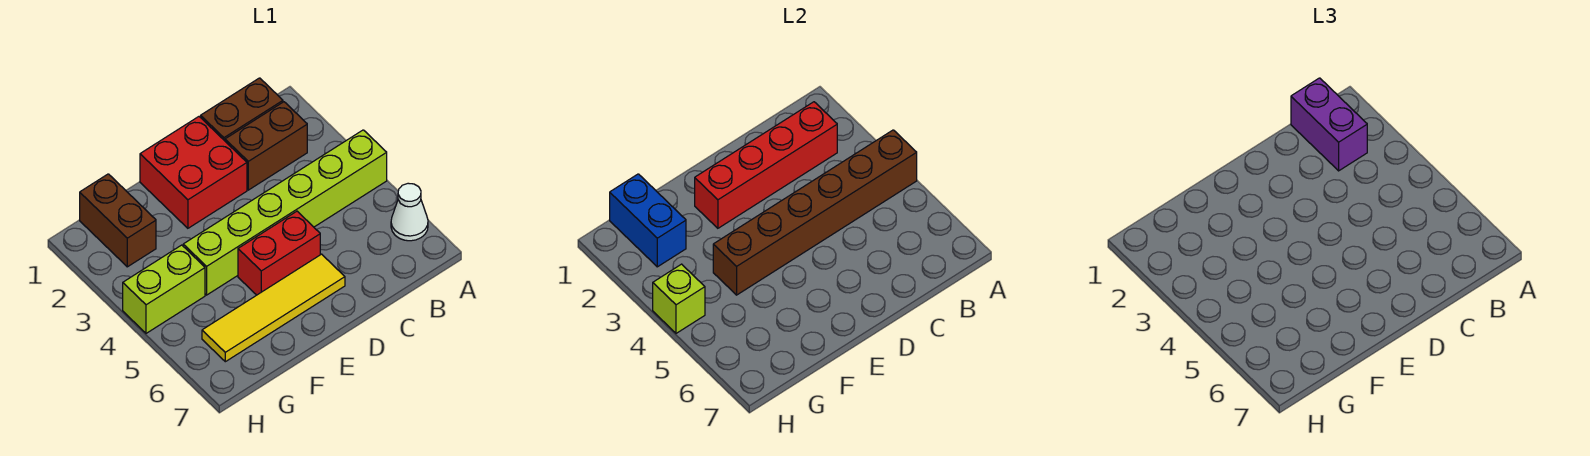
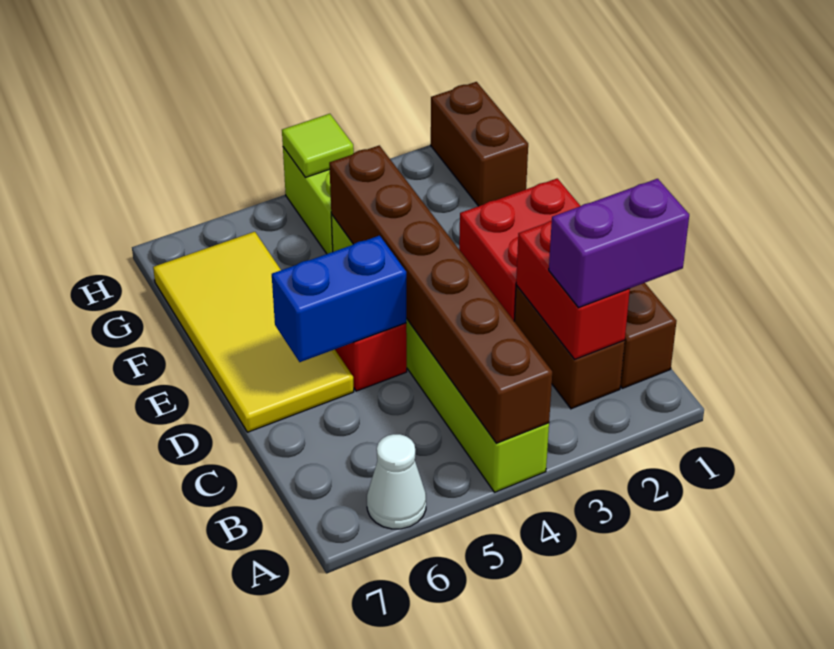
red 1x4 brick [695,102,837,228] -> red 1x2 brick [516,221,630,359]
yellow 1x4 tile [202,254,345,362] -> yellow 2x4 tile [153,232,354,432]
brown 1x2 brick [80,174,156,267] -> brown 1x2 brick turned to [431,82,528,206]
blue 1x2 brick [610,174,686,267] -> blue 1x2 brick moved to [272,236,406,362]
lime 1x1 brick [653,264,705,333] -> lime 1x1 tile [282,114,354,178]

